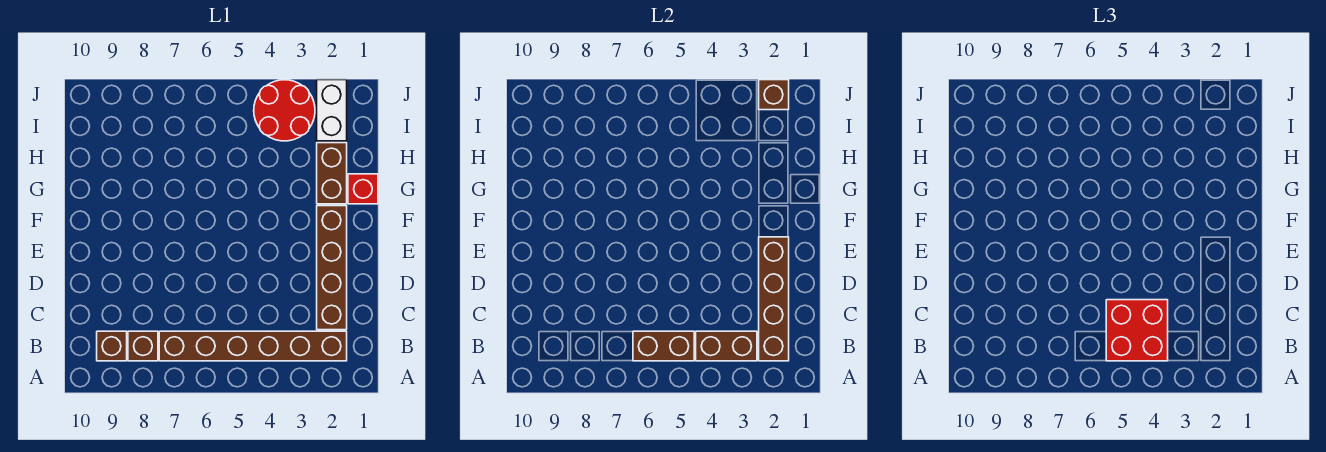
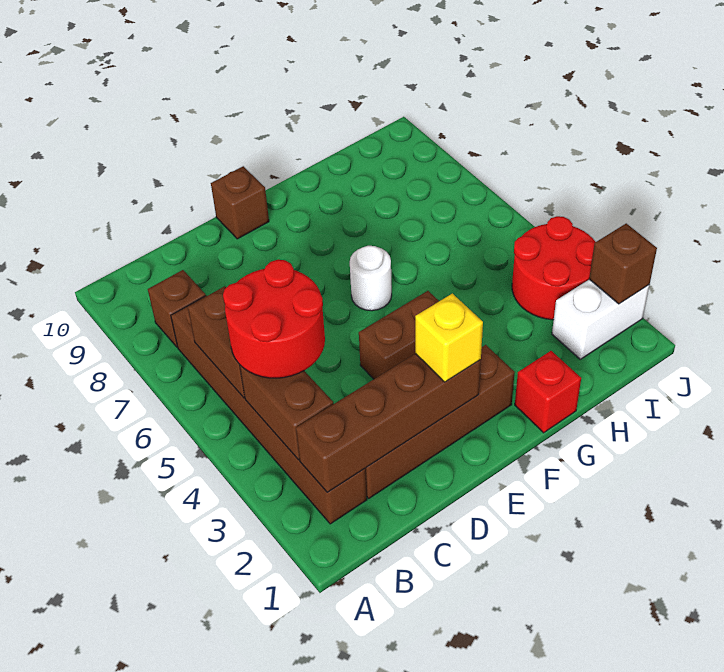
red 2x2 brick [1106,300,1168,361] -> red 2x2 round brick [223,260,325,378]
brown 1x1 brick [97,331,127,361] -> brown 1x1 brick moved to [211,166,269,239]
none -> yellow 1x1 brick [415,294,483,382]
none -> white 1x1 round brick [350,246,392,311]
brown 1x2 brick [317,143,347,204] -> brown 1x2 brick moved to [359,291,439,379]

